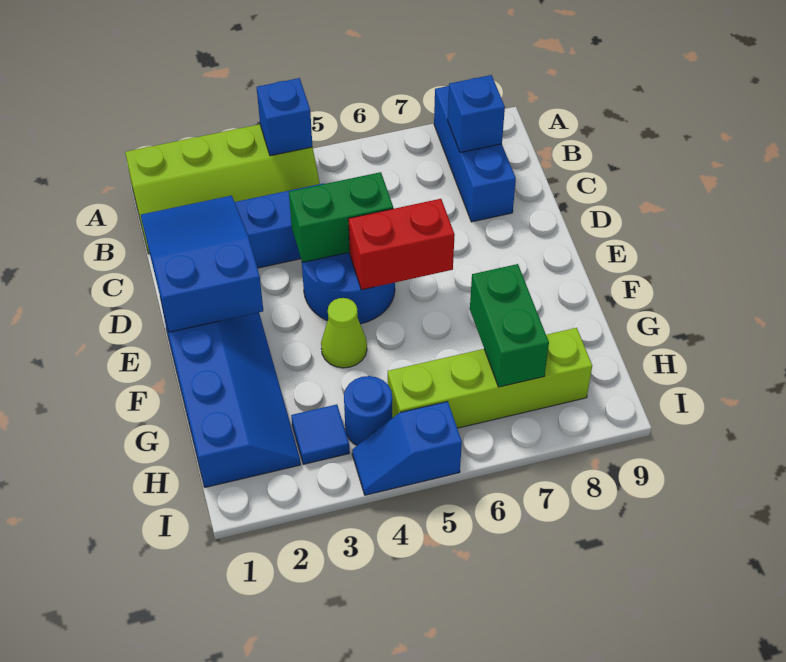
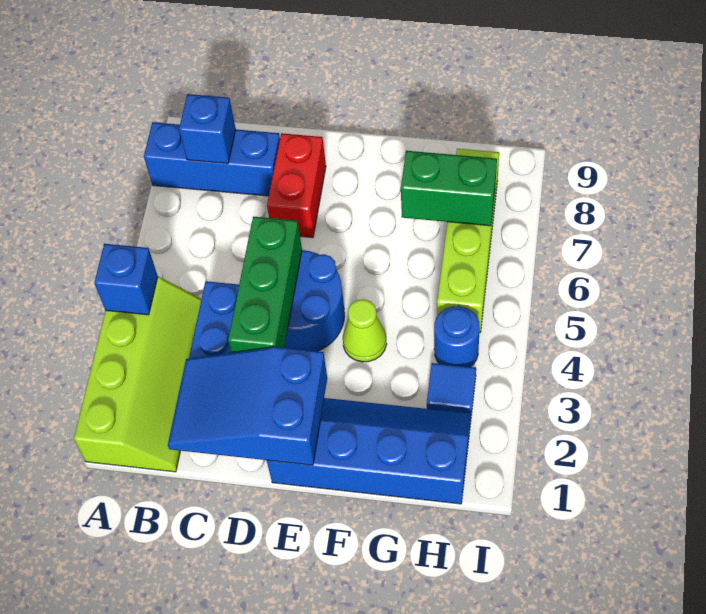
green 1x2 brick [289,172,393,262] -> green 1x3 brick [228,217,302,353]
red 1x2 brick [348,199,455,290] -> red 1x2 brick moved to [267,133,326,238]
blue 1x2 slope [352,401,462,495] -> none

